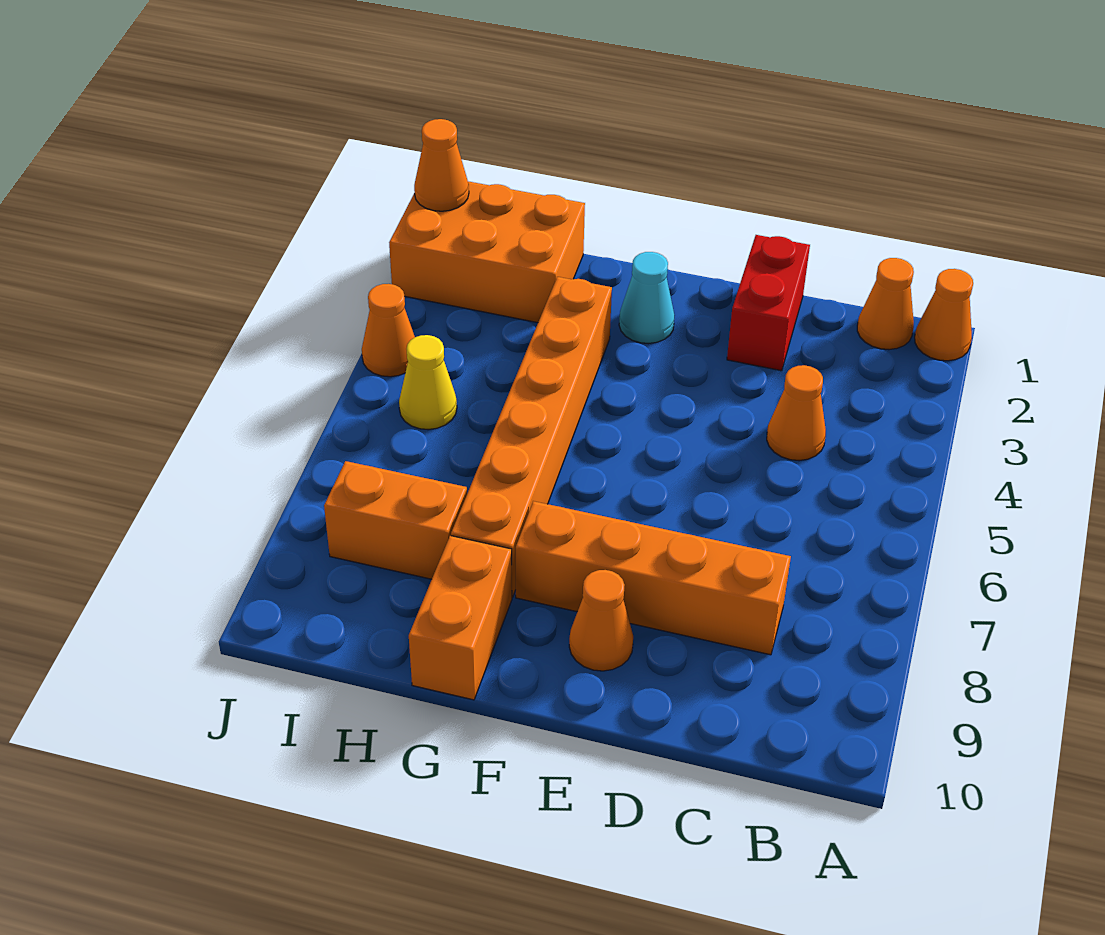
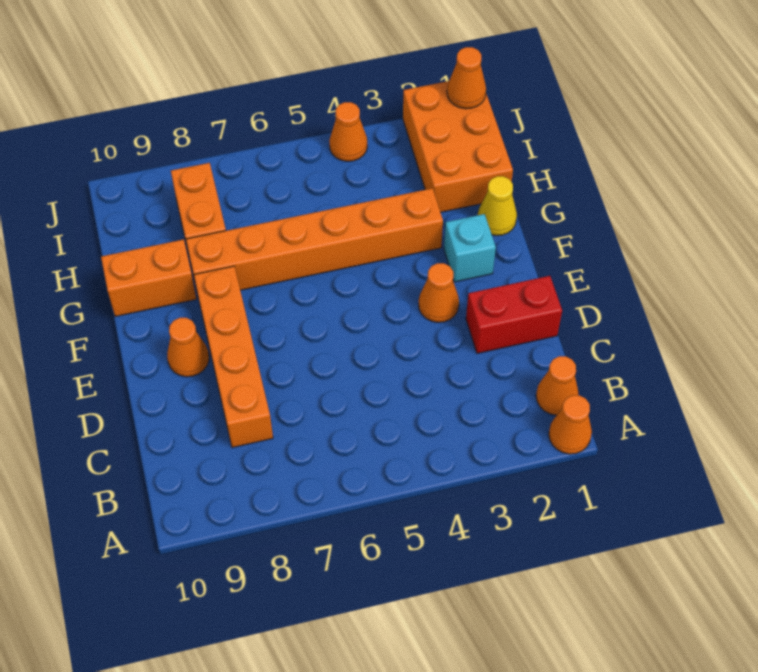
orange 1x1 cone [767,365,826,461] -> orange 1x1 cone moved to [419,263,459,322]
cyan 1x1 cone [619,252,674,344] -> cyan 1x1 brick [444,214,496,282]
yellow 1x1 cone [399,335,457,430] -> yellow 1x1 cone moved to [478,176,517,236]

